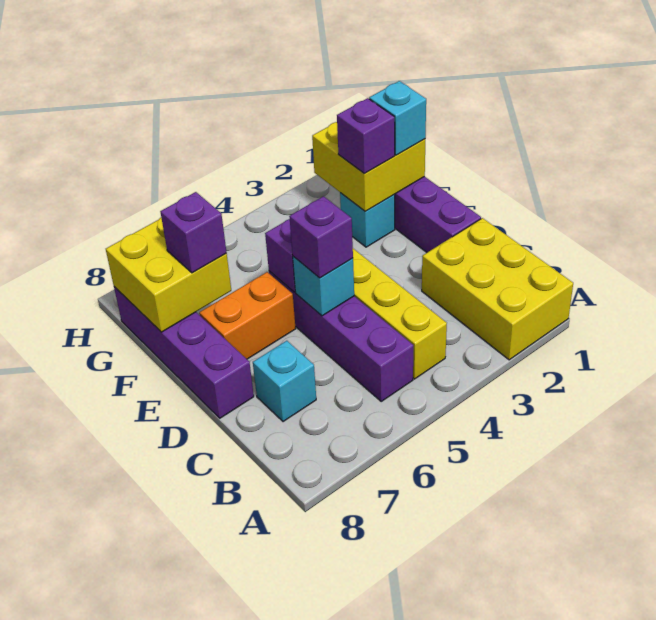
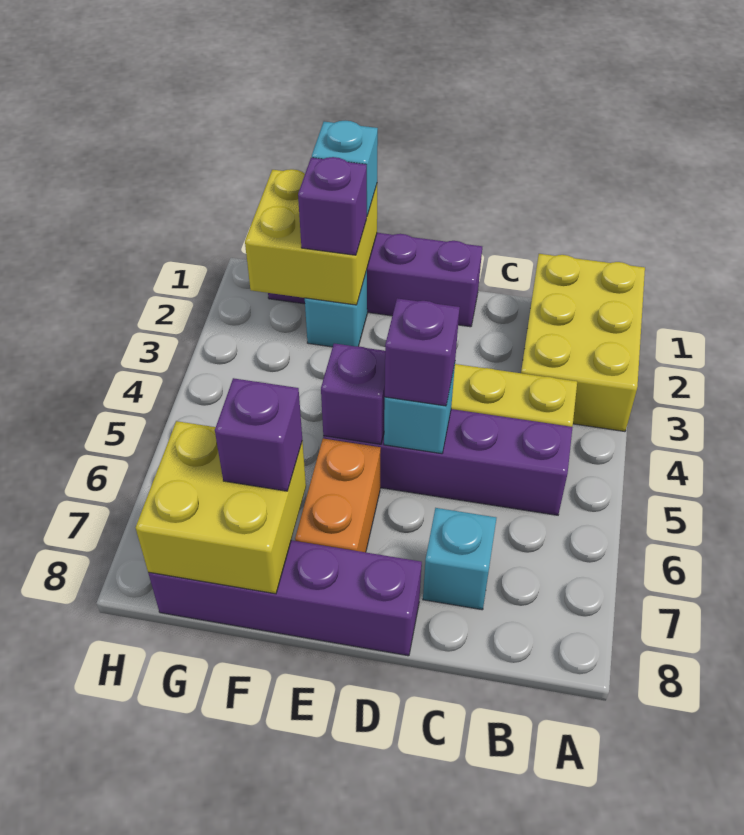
yellow 2x3 brick [422,218,573,360] -> yellow 2x3 brick turned to [521,254,645,431]

